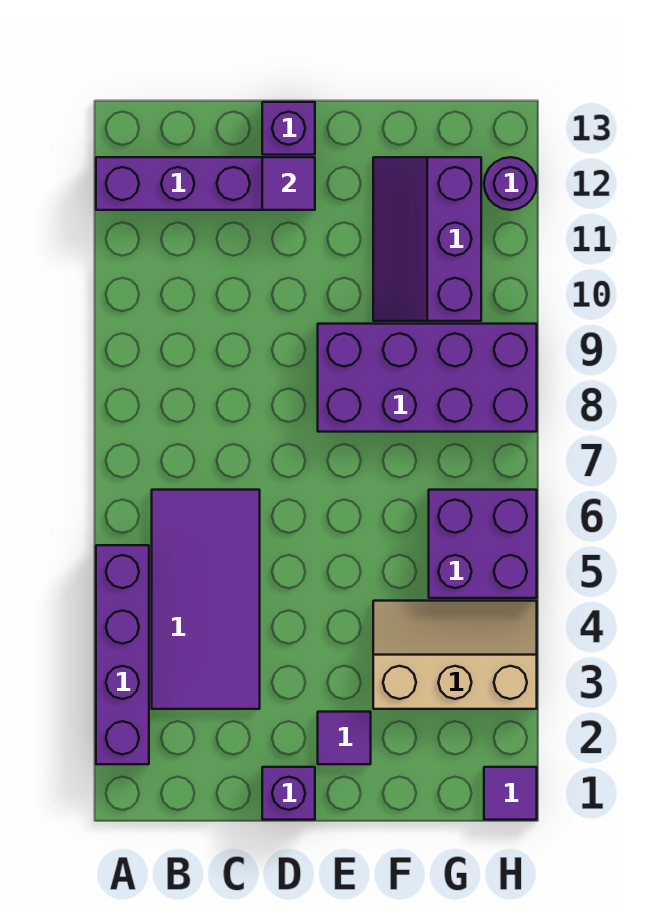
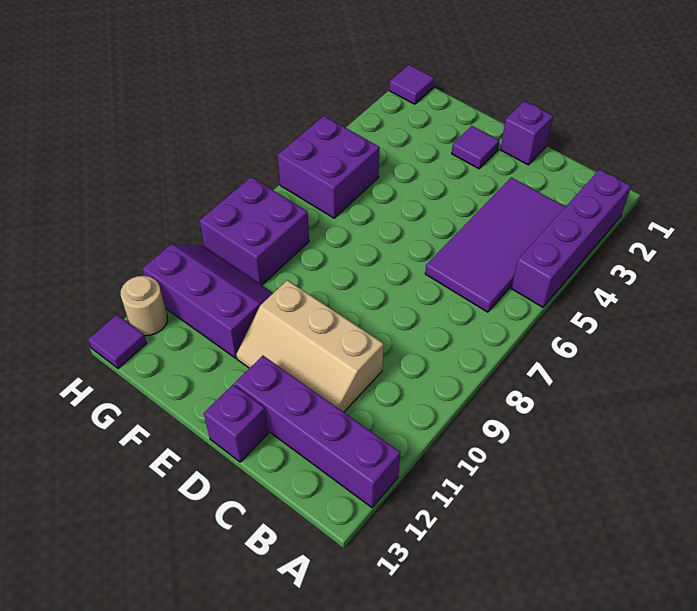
purple 1x1 tile [262,157,315,210] -> purple 1x1 tile moved to [88,315,147,369]
purple 2x4 brick [318,324,537,432] -> purple 2x2 brick [200,177,309,285]
tan 2x3 slope [373,601,537,709] -> tan 2x3 slope moved to [236,280,384,412]
purple 2x3 slope [373,157,481,321] -> purple 2x3 slope turned to [142,244,273,358]
purple 1x1 round brick [484,157,537,210] -> tan 1x1 round brick [121,276,167,336]

